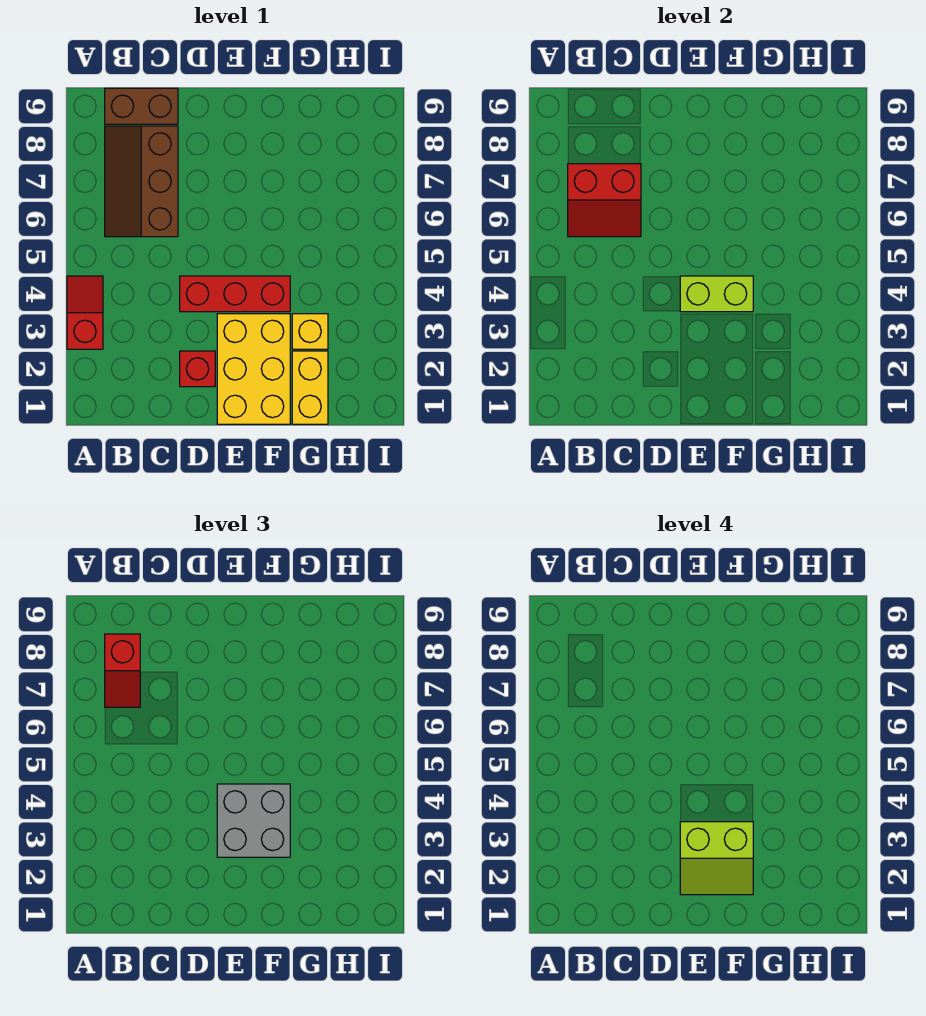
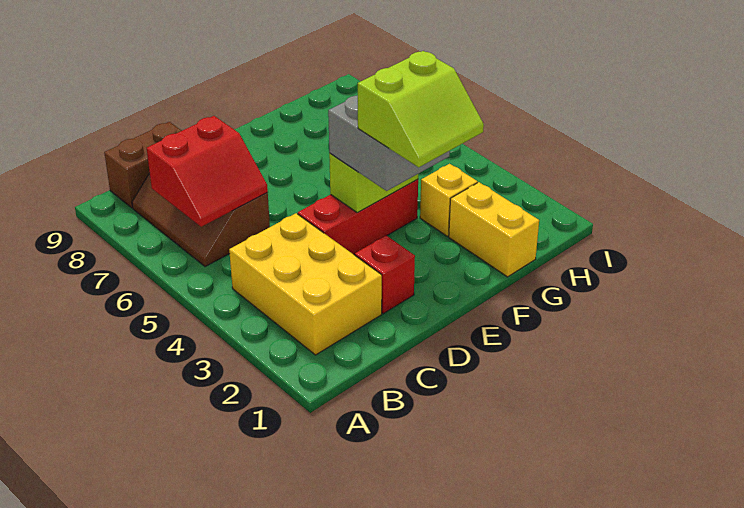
red 1x2 slope [67,276,103,349] -> none
red 1x2 slope [105,634,140,707] -> none
yellow 2x3 brick [217,314,290,424] -> yellow 2x3 brick moved to [229,213,382,355]

